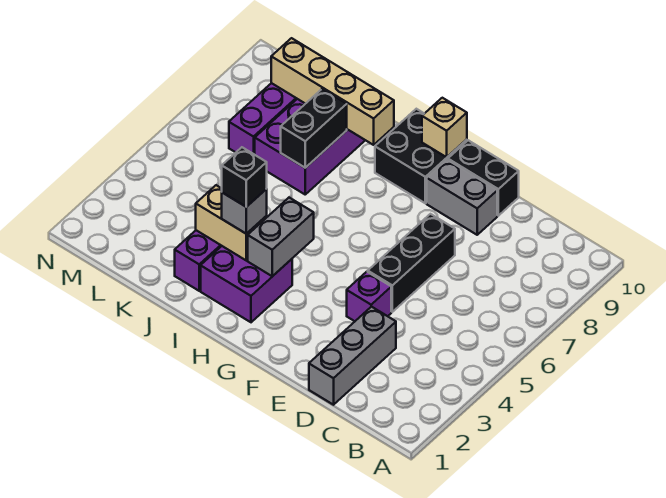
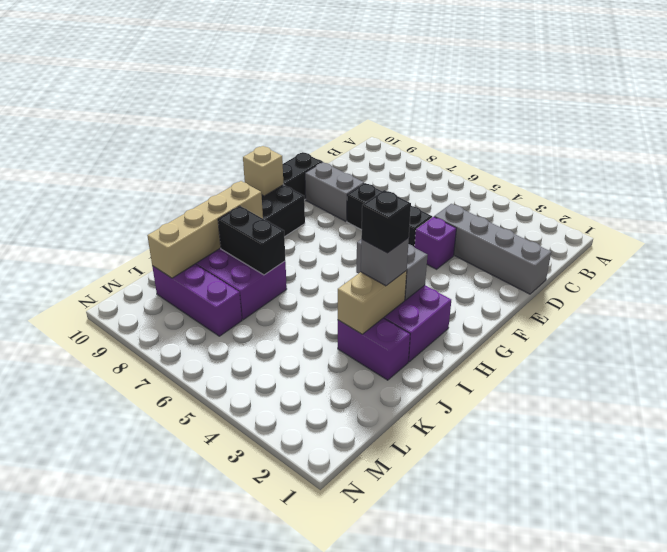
grey 1x3 brick [309,307,396,405] -> grey 1x4 brick [434,204,551,294]
grey 1x2 brick [427,160,497,235] -> grey 1x2 brick turned to [305,162,364,221]

